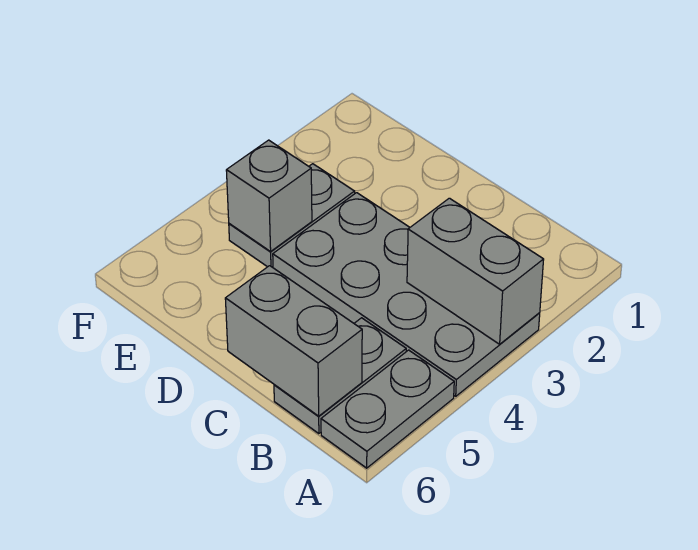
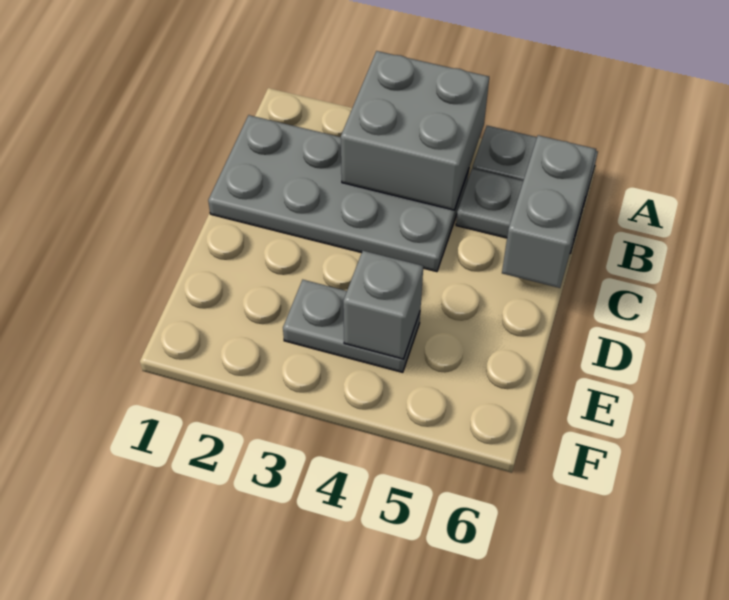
grey 2x4 plate [273,193,540,396] -> grey 2x4 plate turned to [208,115,469,272]
grey 1x2 brick [407,198,544,344] -> grey 2x2 brick [341,51,489,210]

